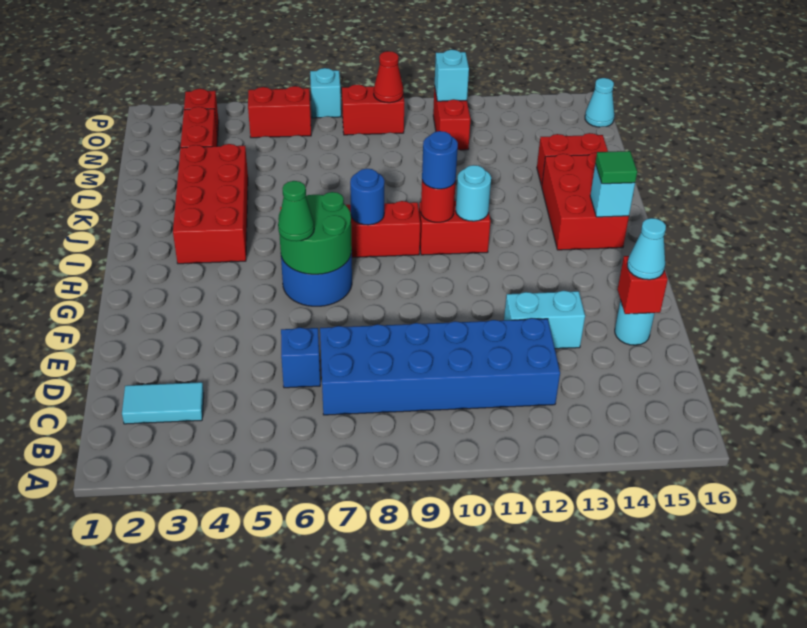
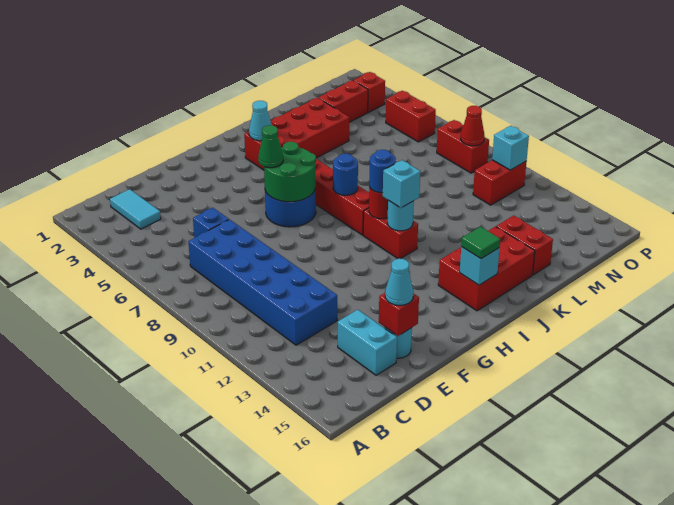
cyan 1x2 brick [504,291,585,349] -> cyan 1x2 brick moved to [338,310,397,375]
cyan 1x1 cone [585,78,614,127] -> cyan 1x1 cone moved to [249,101,271,141]
cyan 1x1 brick [310,68,341,118] -> cyan 1x1 brick moved to [383,160,420,208]

